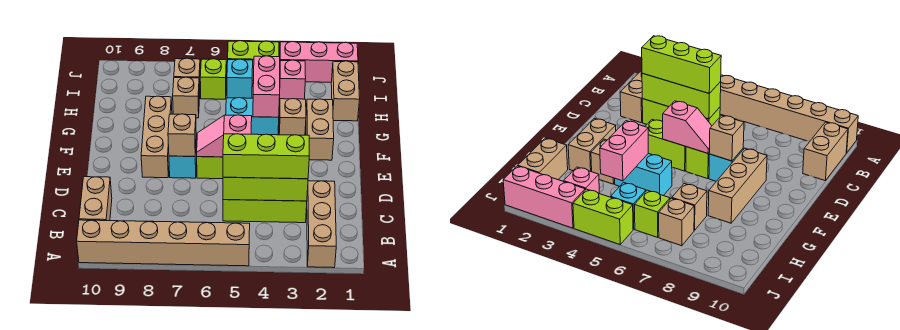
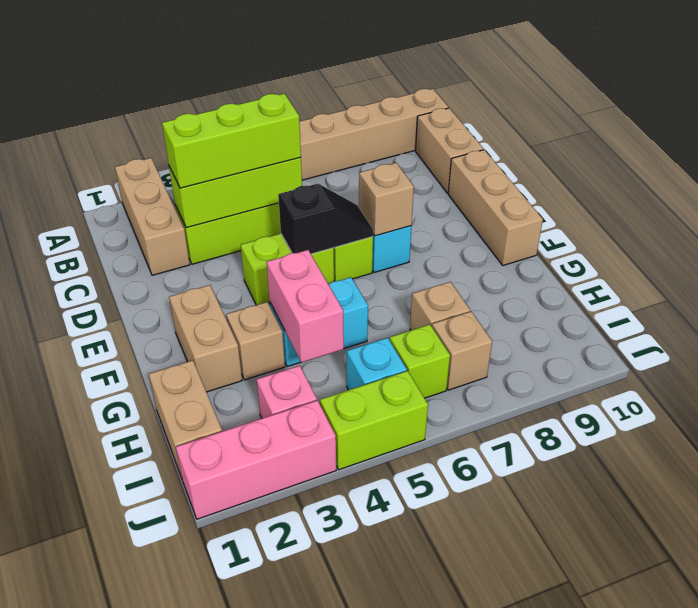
pink 1x2 slope [197,115,252,157] -> black 1x2 slope [278,184,373,254]
tan 1x3 brick [141,96,172,178] -> tan 1x3 brick moved to [448,150,543,265]

